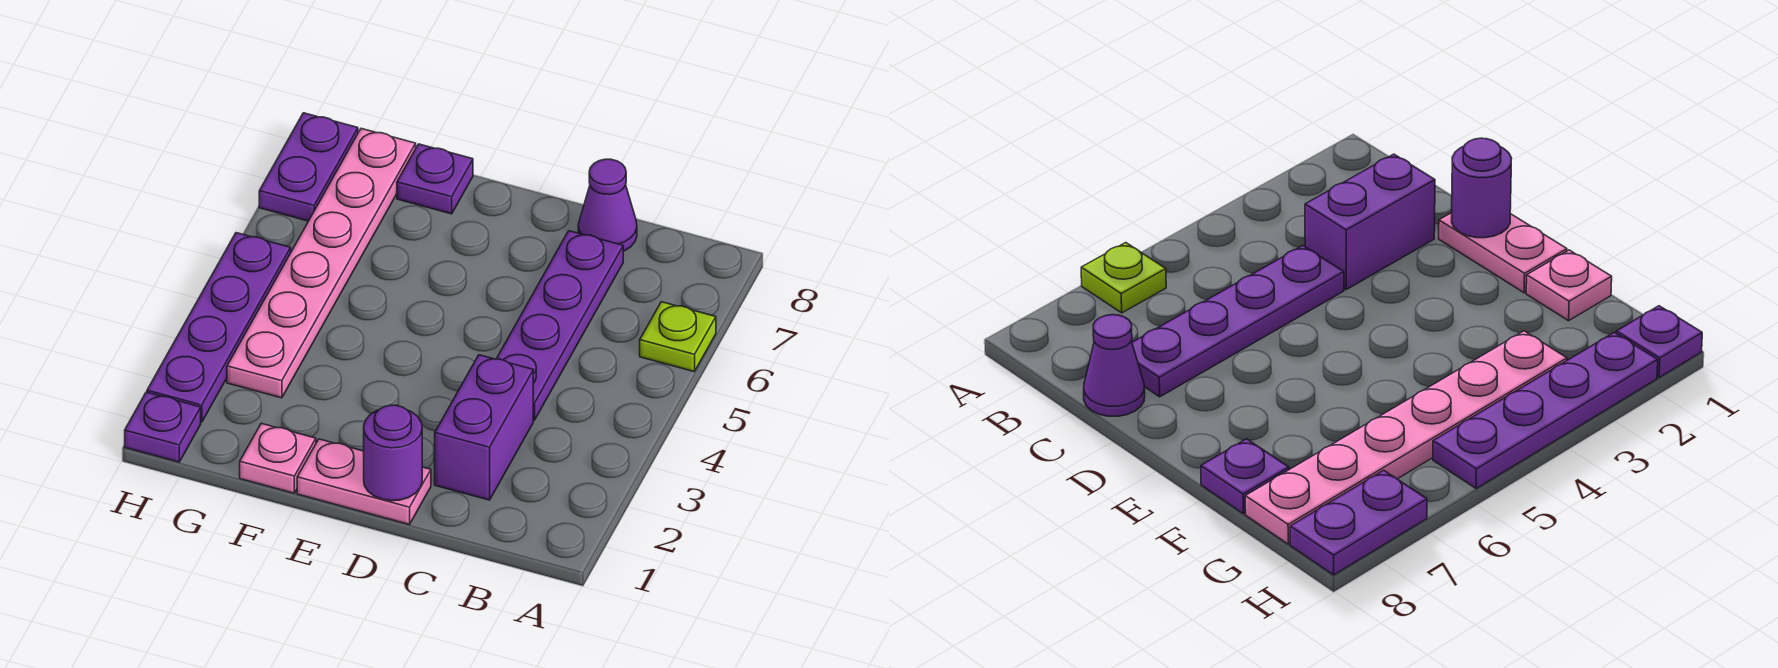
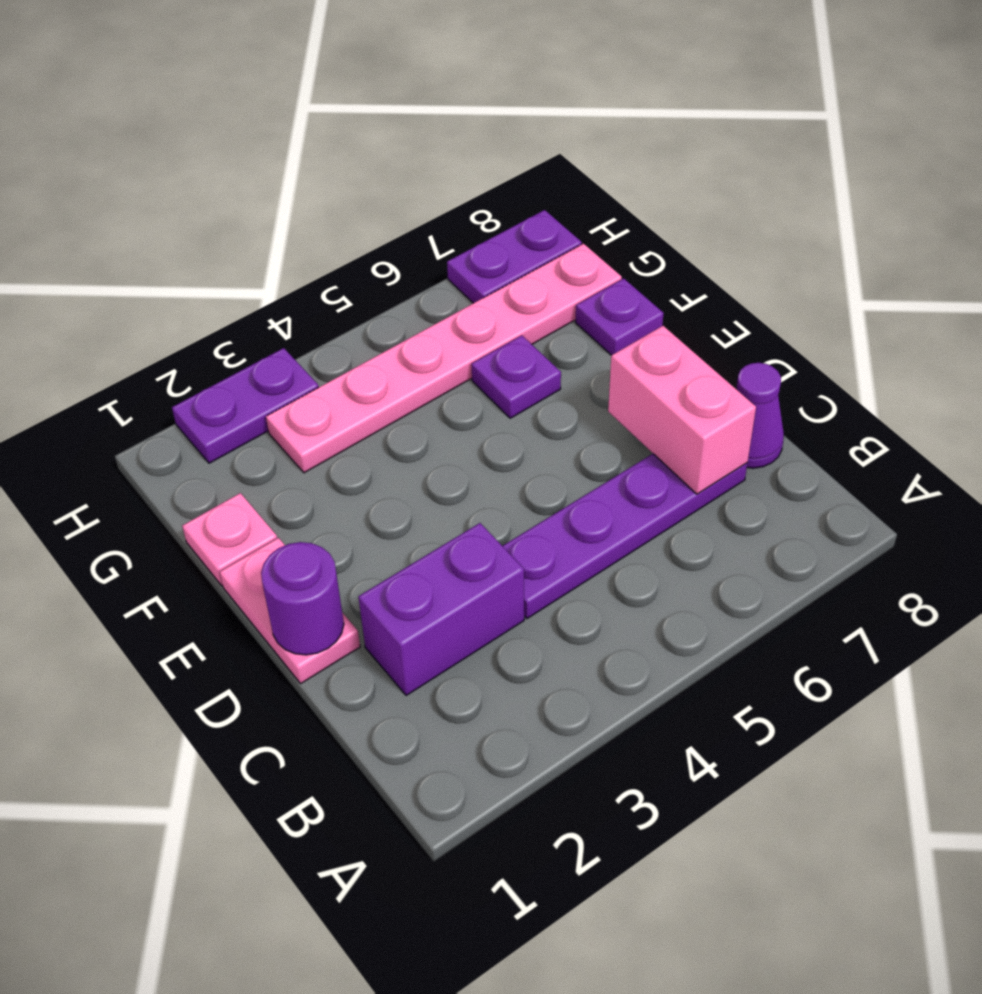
lime 1x1 plate [640,302,716,372] -> none
none -> pink 1x2 brick [608,326,756,494]
purple 1x1 plate [125,392,201,462] -> purple 1x1 plate moved to [471,336,561,418]
purple 1x4 plate [147,233,291,422] -> purple 1x2 plate [172,348,319,463]

